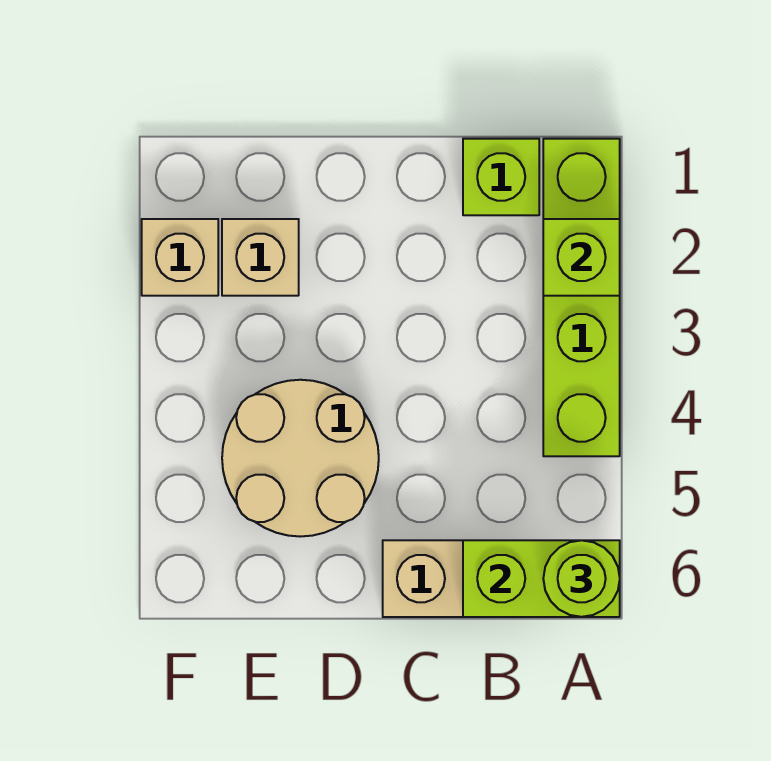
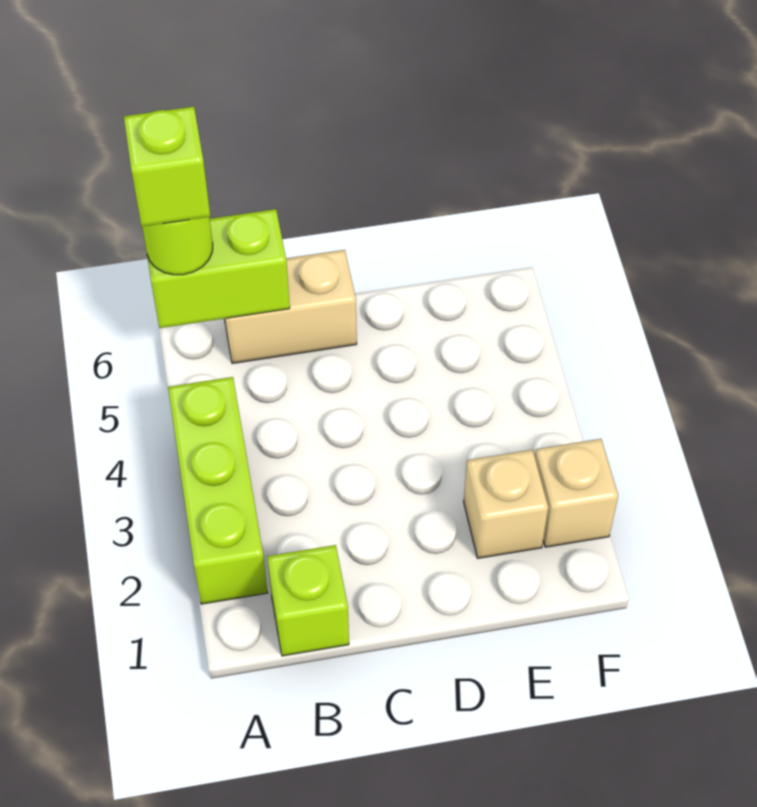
lime 1x4 brick [543,139,620,456] -> lime 1x3 brick [168,377,268,604]
lime 1x1 brick [543,219,620,296] -> lime 1x1 brick moved to [124,107,210,226]
tan 2x2 round brick [222,380,379,537] -> none

